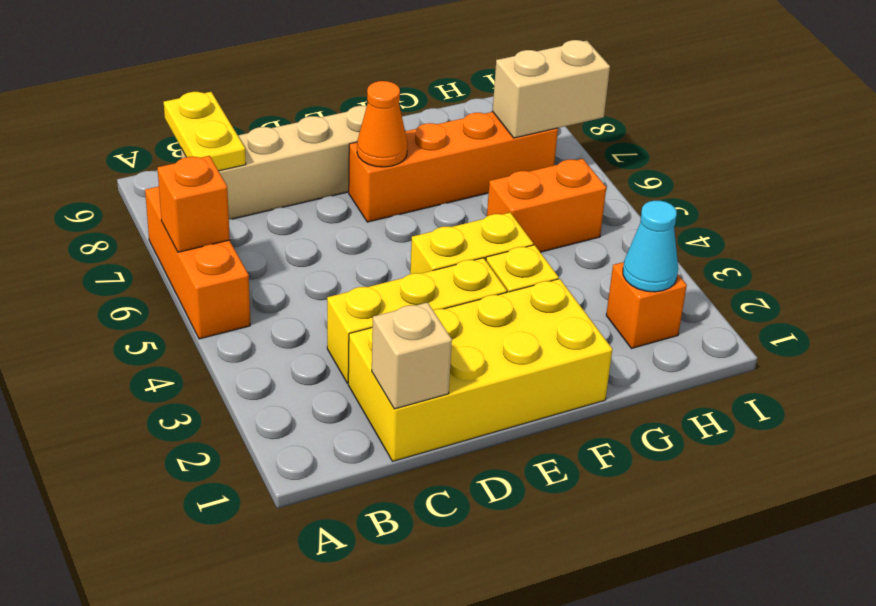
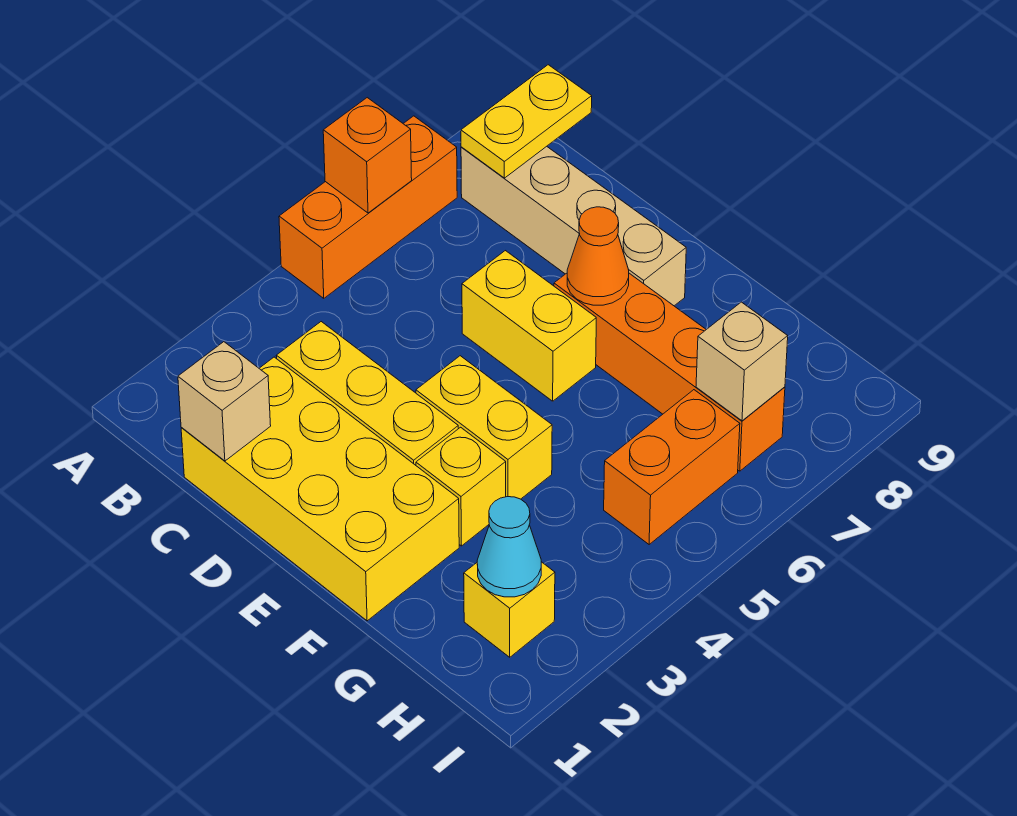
none -> yellow 1x2 brick [462,251,596,401]
orange 1x2 brick [487,159,606,252] -> orange 1x2 brick turned to [604,390,740,544]
orange 1x1 brick [606,262,687,349] -> yellow 1x1 brick [464,562,555,657]
tan 1x2 brick [493,40,610,138] -> tan 1x1 brick [696,302,788,421]

